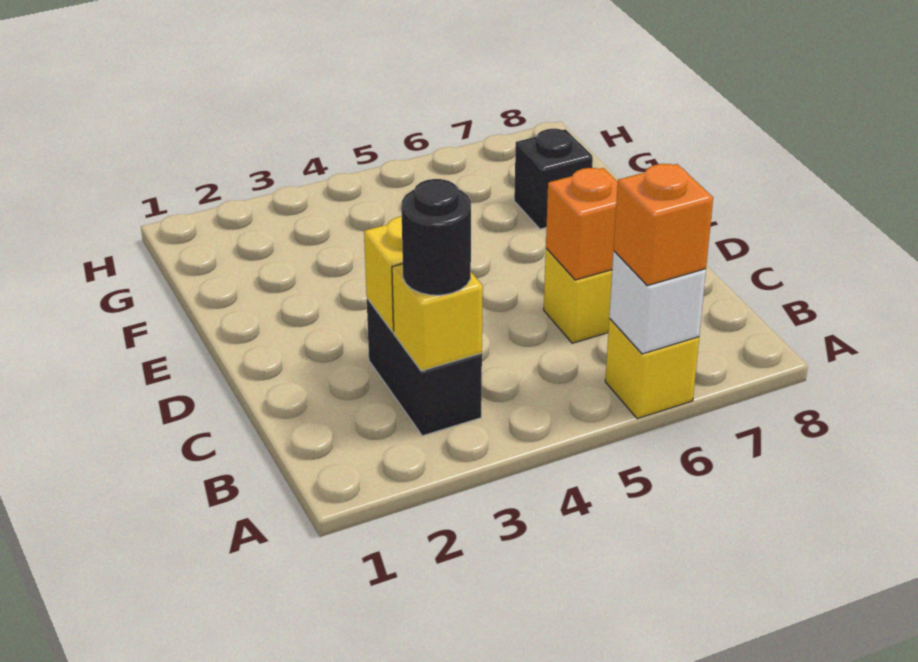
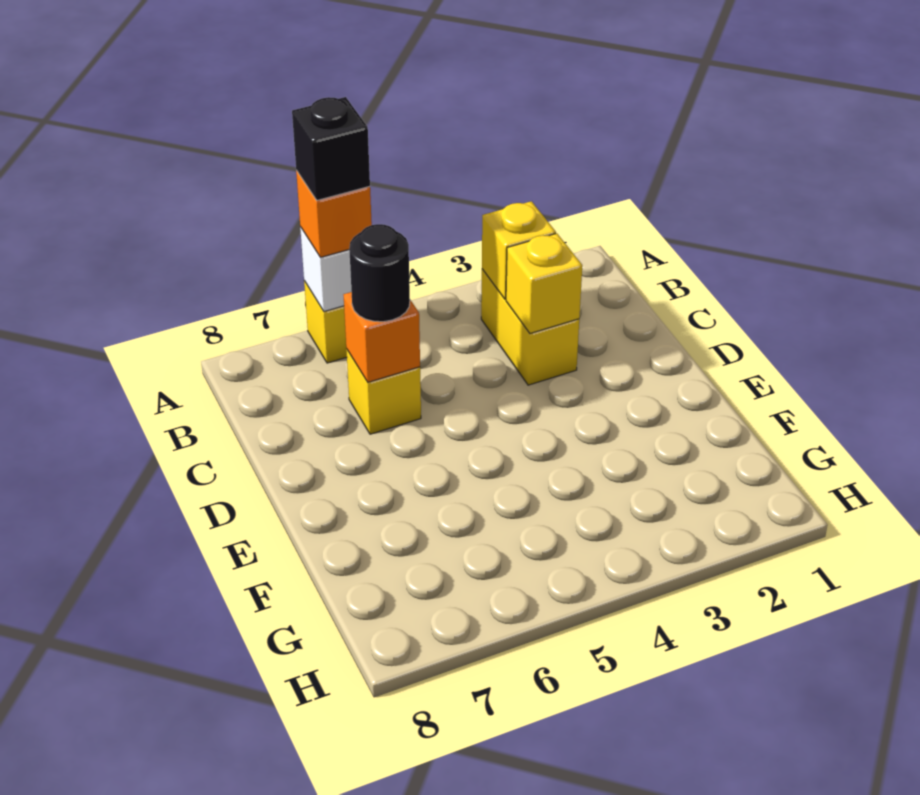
black 1x2 brick [367,298,482,436] -> yellow 1x2 brick [481,269,579,385]
black 1x1 round brick [401,179,471,295] -> black 1x1 round brick moved to [349,224,410,322]
black 1x1 brick [514,129,593,229] -> black 1x1 brick moved to [292,97,370,200]

